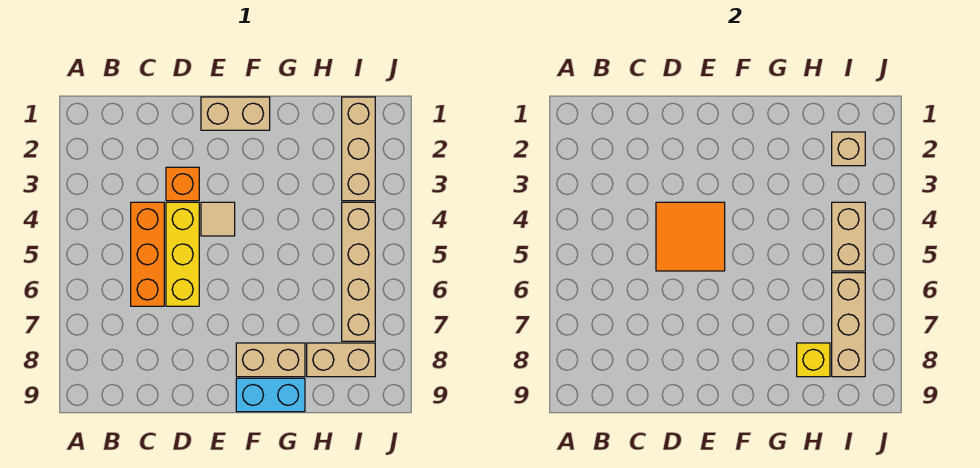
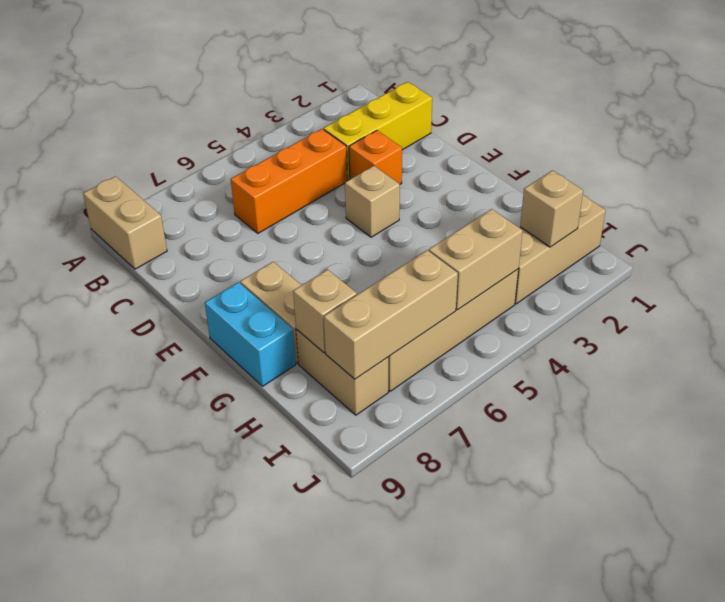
yellow 1x3 brick [166,202,199,306] -> yellow 1x3 brick moved to [324,82,432,180]
orange 2x2 tile [656,202,725,271] -> none
tan 1x2 brick [201,97,270,130] -> tan 1x2 brick moved to [83,176,167,269]
tan 1x1 tile [201,202,235,236] -> tan 1x1 brick [345,166,400,237]
yellow 1x1 brick [797,343,830,377] -> tan 1x1 brick [293,270,357,353]

